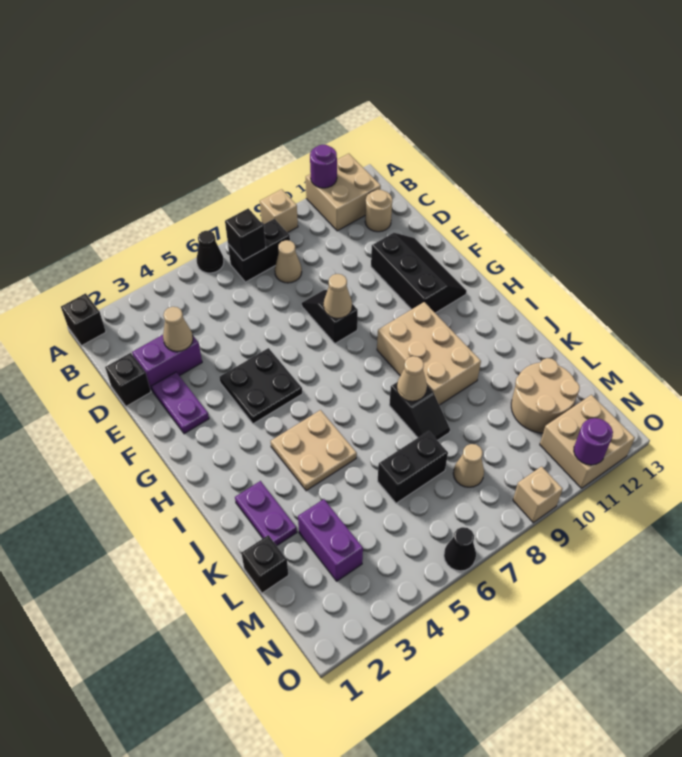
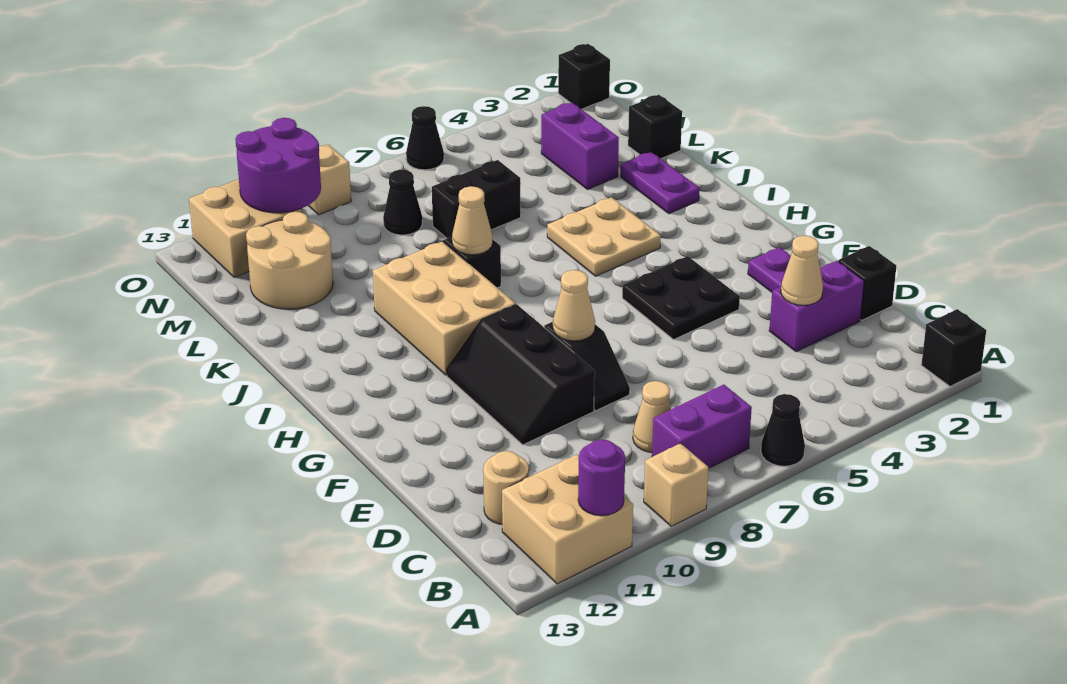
black 1x2 brick [228,219,290,282] -> purple 1x2 brick [652,385,752,468]
black 1x1 brick [225,208,266,260] -> black 1x1 brick moved to [558,44,610,109]
black 2x3 slope [371,233,467,313] -> black 2x3 slope moved to [447,304,595,445]
tan 1x1 cone [453,444,484,487] -> black 1x1 cone [383,170,422,235]
purple 1x1 round brick [574,418,613,465] -> purple 2x2 round brick [236,118,321,213]

